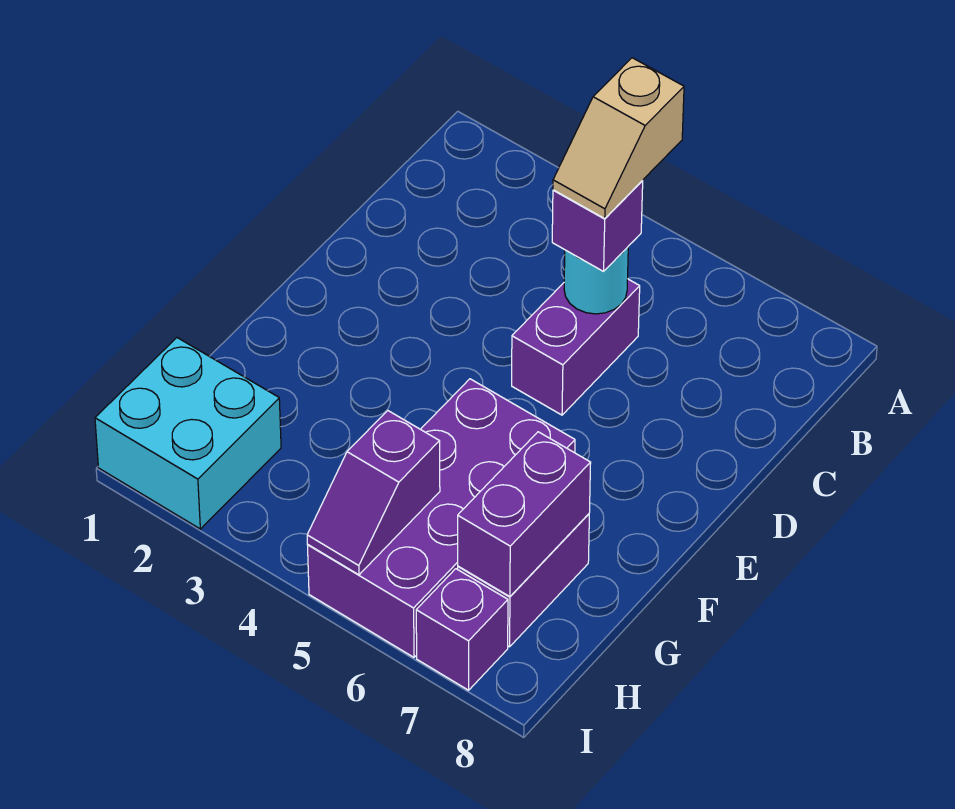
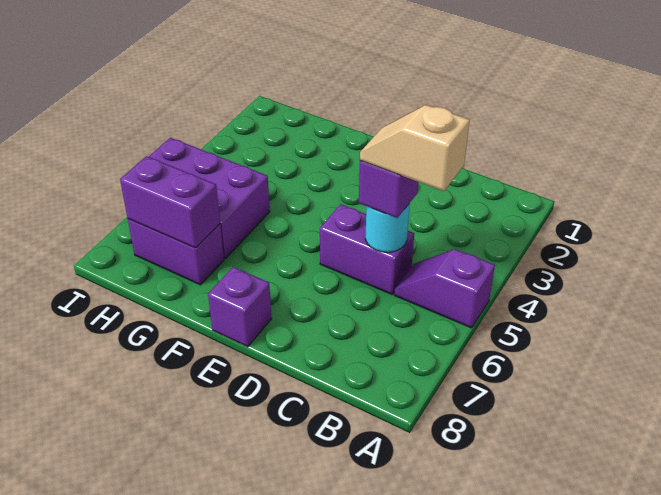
purple 2x4 brick [308,379,575,657] -> purple 2x3 brick [149,138,270,259]
cyan 2x2 brick [95,338,281,529] -> none
purple 1x2 slope [307,411,440,575] -> purple 1x2 slope moved to [394,249,495,328]
purple 1x1 brick [416,569,508,690] -> purple 1x1 brick moved to [208,267,272,347]

